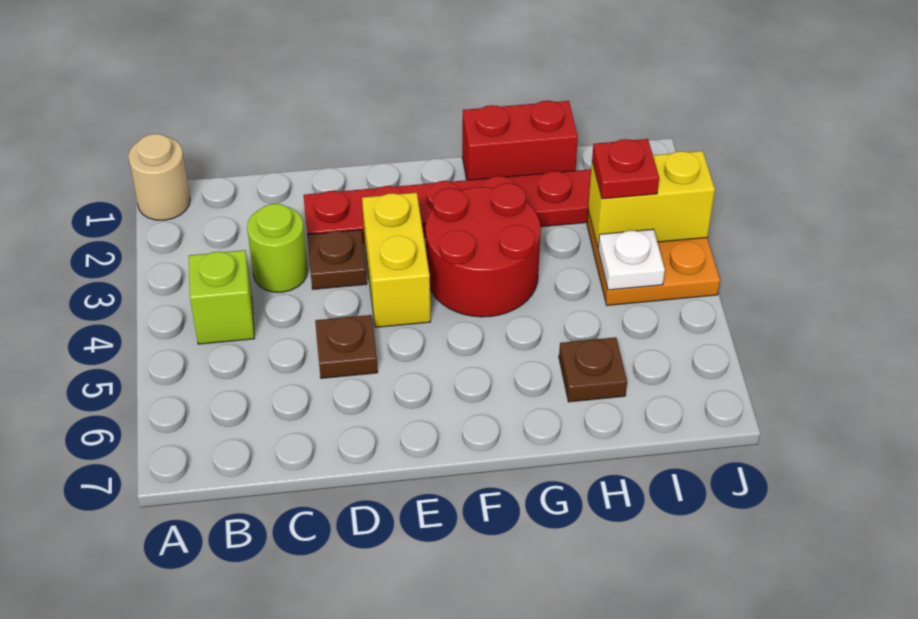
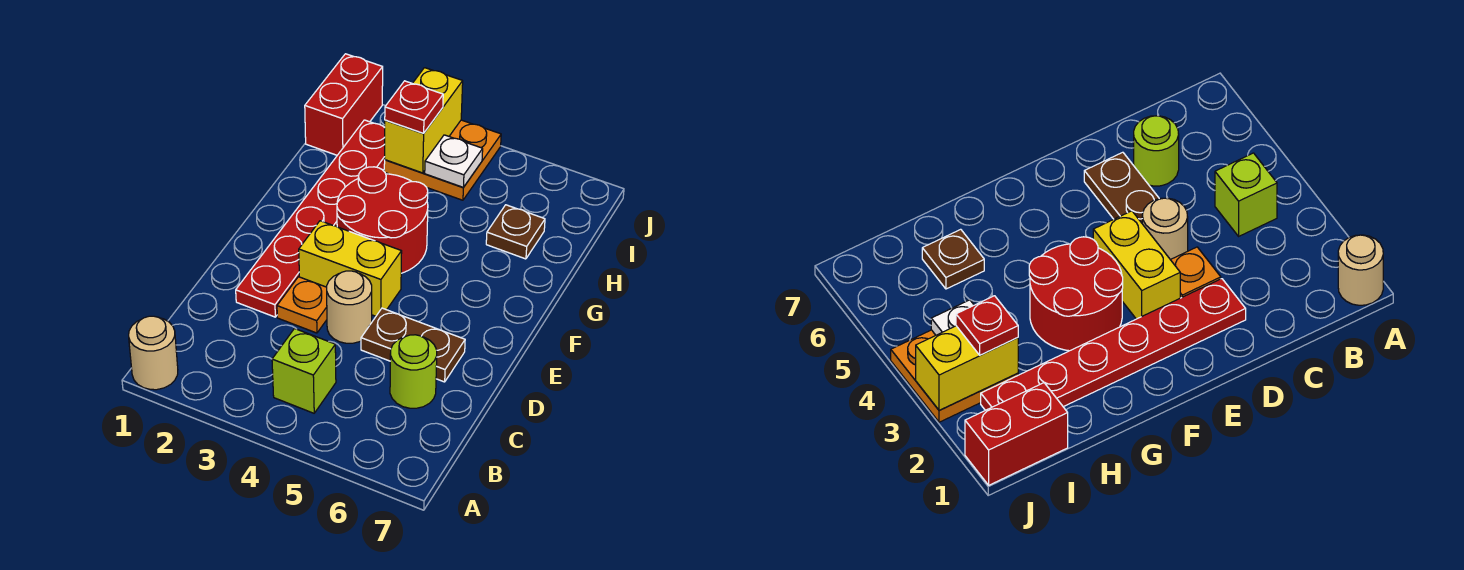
lime 1x1 round brick [247,204,308,292] -> lime 1x1 round brick moved to [390,335,437,408]
brown 1x1 plate [307,230,367,289] -> orange 1x1 plate [277,277,327,333]
none -> tan 1x1 round brick [327,271,372,343]
brown 1x1 plate [315,315,378,378] -> brown 1x2 plate [361,308,465,382]
red 1x2 brick [462,101,578,180] -> red 1x2 brick moved to [305,54,383,155]

